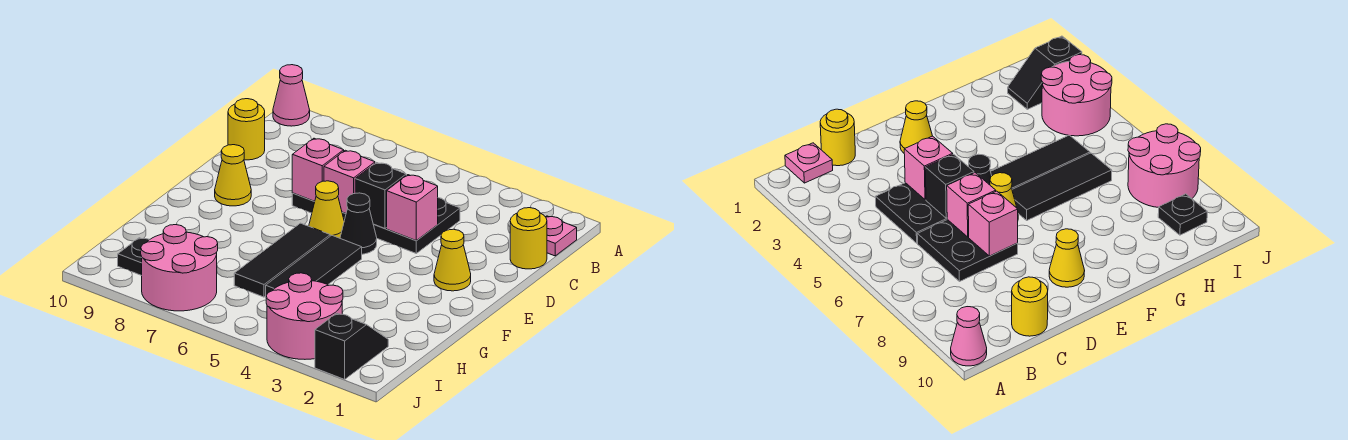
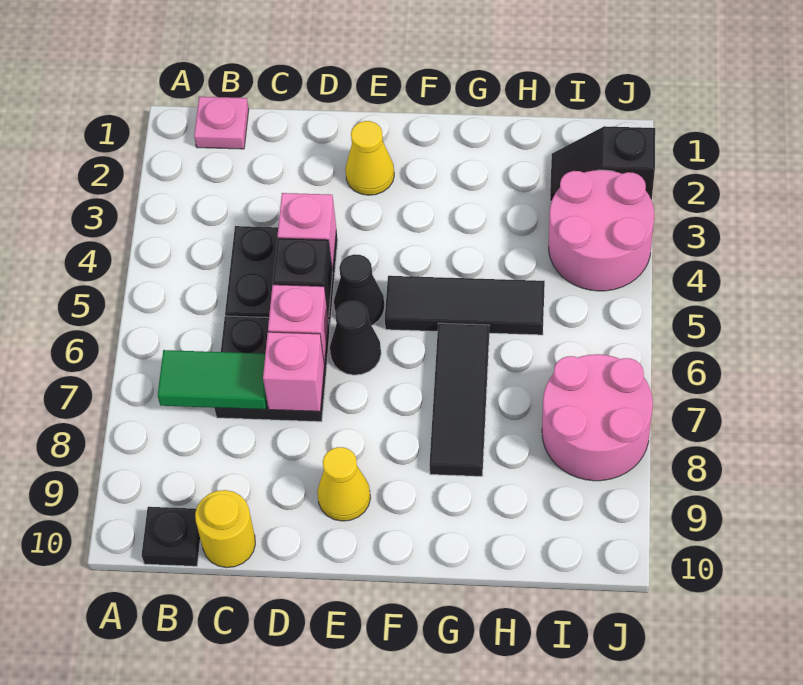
pink 1x1 cone [273,65,310,126] -> none
none -> green 1x2 tile [158,350,267,409]
yellow 1x1 round brick [510,208,547,269] -> none
yellow 1x1 cone [309,181,344,238] -> black 1x1 cone [330,301,381,375]
black 1x3 tile [234,223,330,297] -> black 1x3 tile turned to [429,323,489,476]
black 1x1 plate [118,238,150,276] -> black 1x1 plate moved to [142,507,200,566]

